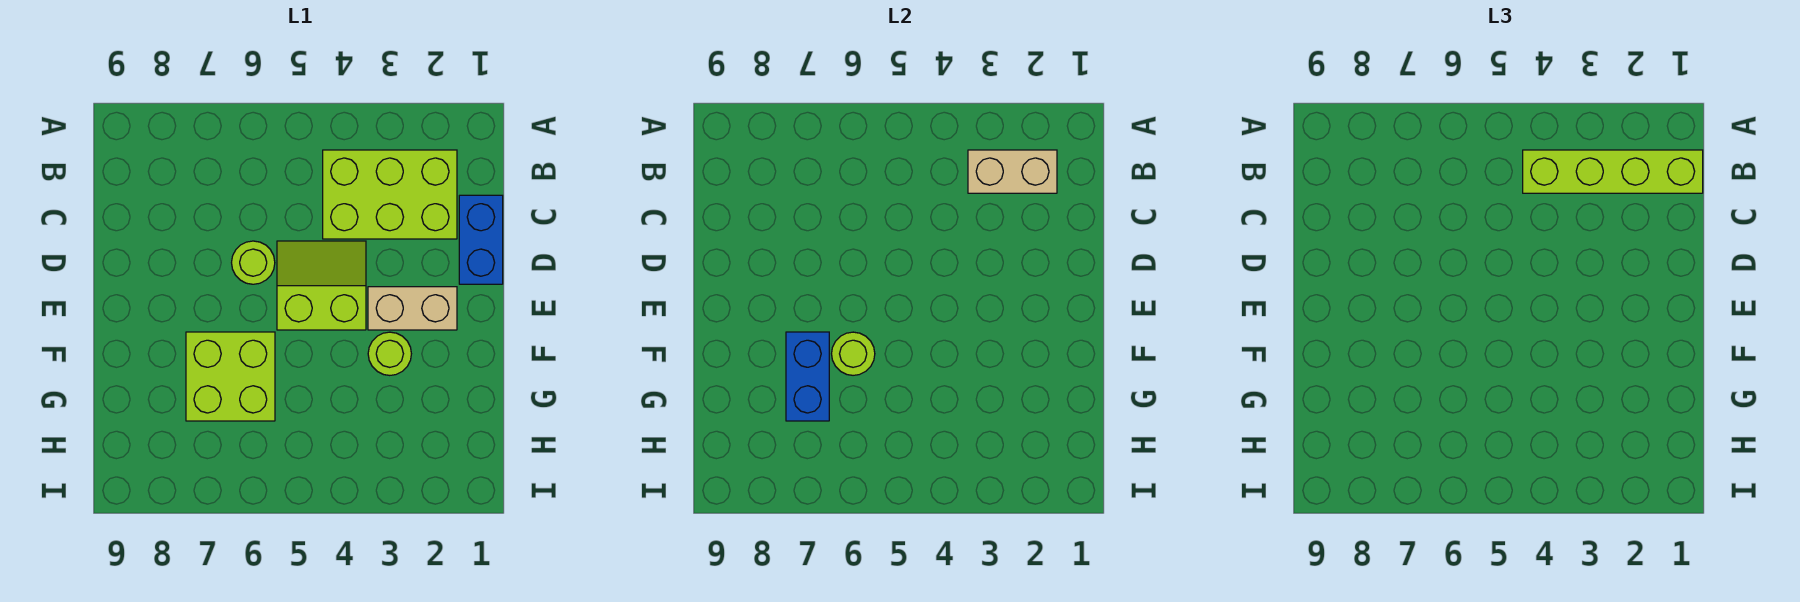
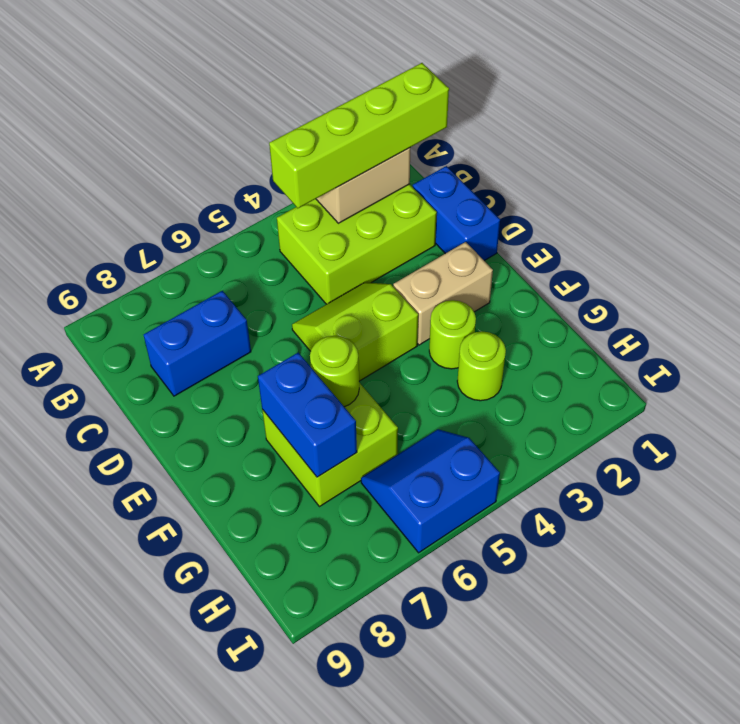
none -> blue 1x2 brick [144,291,251,396]
lime 1x1 round brick [232,241,275,284] -> lime 1x1 round brick moved to [457,331,506,401]
none -> blue 2x2 slope [361,429,500,553]

